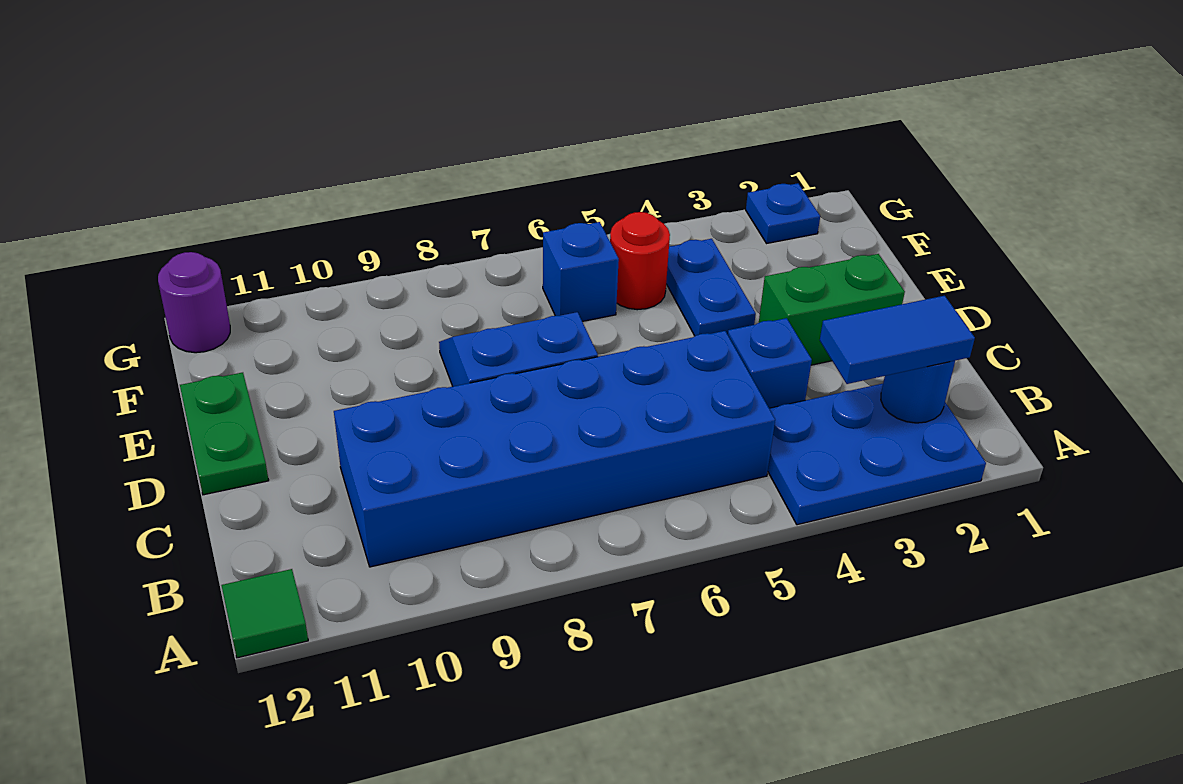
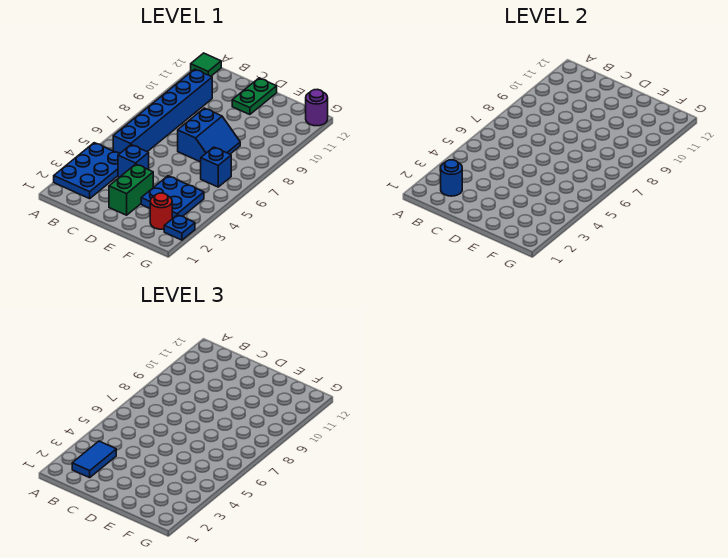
blue 2x6 brick [334,331,775,567] -> blue 1x6 brick [113,69,212,153]
green 1x2 plate [180,373,269,495] -> green 1x2 plate turned to [232,78,277,115]
blue 1x2 plate [666,239,756,336] -> blue 2x2 plate [141,176,204,219]
red 1x1 round brick [610,212,670,310] -> red 1x1 round brick moved to [150,193,172,229]

